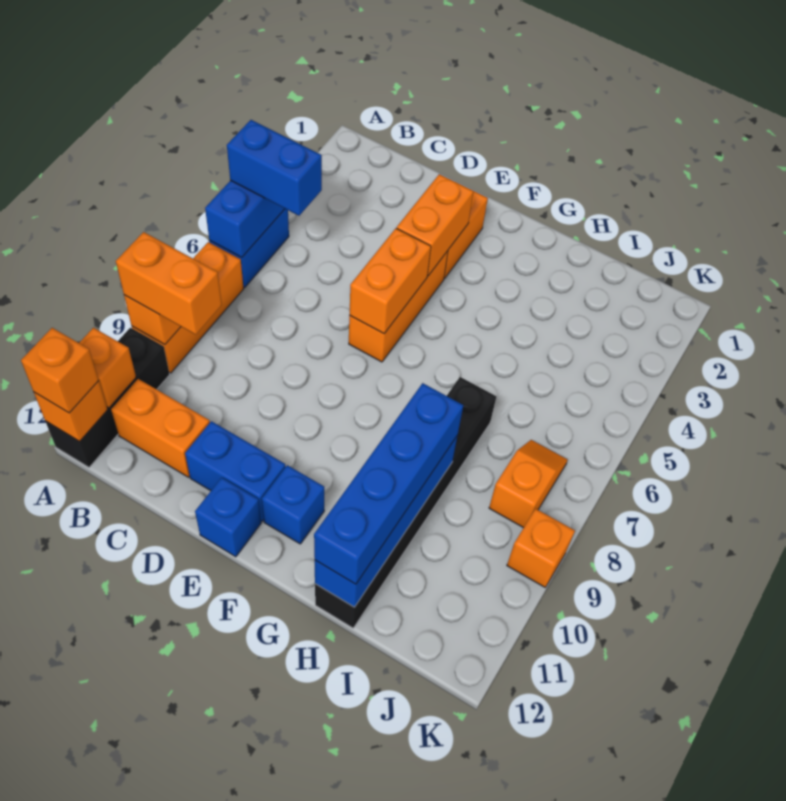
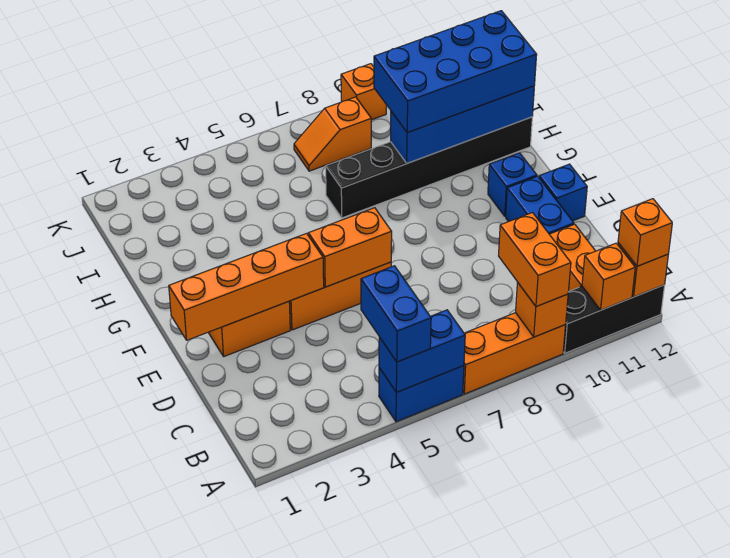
orange 1x2 brick [397,174,473,276] -> orange 1x4 brick [169,233,324,340]
blue 1x4 brick [314,383,463,584] -> blue 2x4 brick [374,11,537,133]

